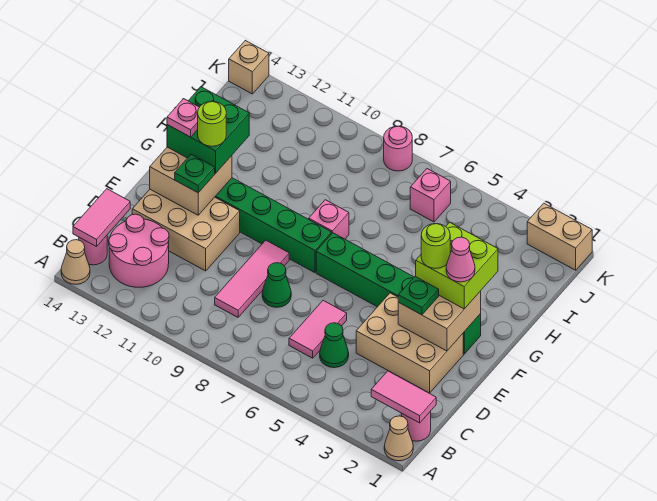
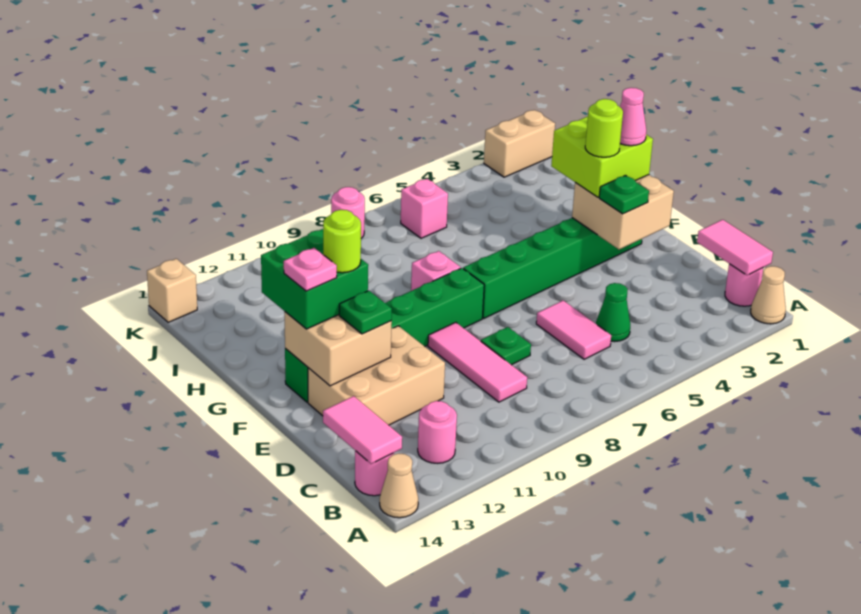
pink 1x2 tile [371,371,436,423] -> pink 1x2 tile turned to [697,220,773,275]
pink 2x2 round brick [109,214,169,287] -> pink 1x1 round brick [418,401,457,463]
tan 2x3 brick [356,293,463,393] -> none
green 1x1 cone [262,263,291,307] -> green 1x1 plate [481,327,531,365]

